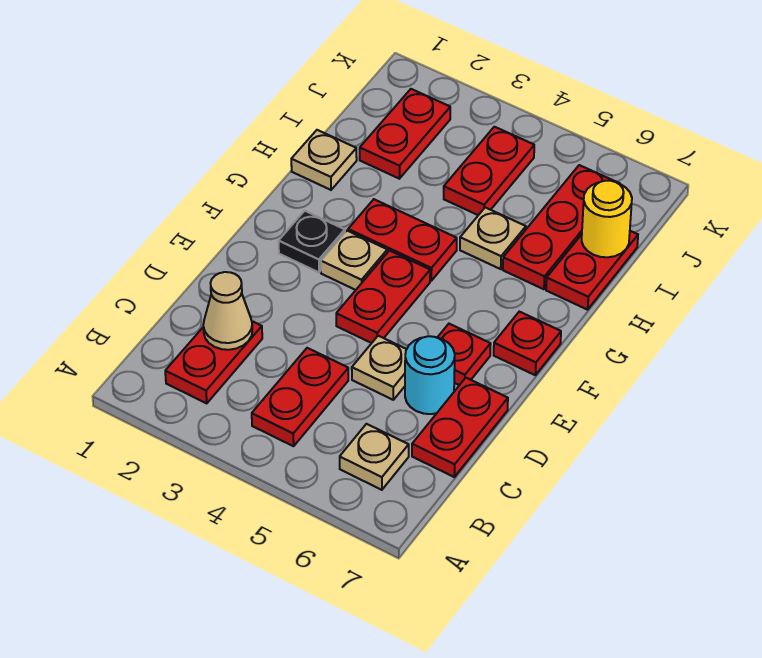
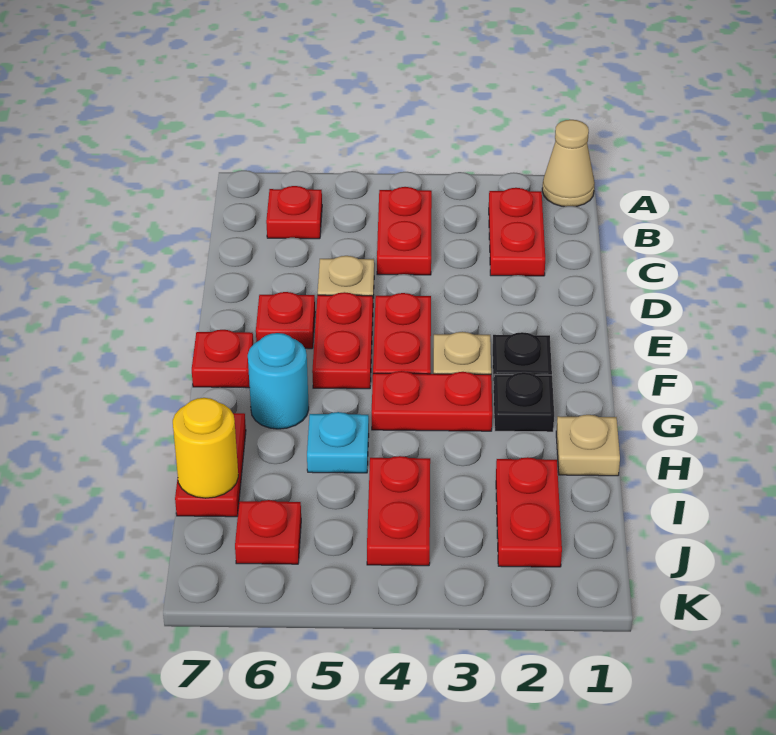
tan 1x1 plate [340,424,409,490] -> red 1x1 plate [266,186,322,239]
tan 1x1 cone [203,272,252,350] -> tan 1x1 cone moved to [542,120,595,206]
red 1x2 plate [412,378,508,477] -> red 1x2 plate moved to [312,292,373,389]
cyan 1x1 round brick [405,336,455,414] -> cyan 1x1 round brick moved to [248,333,309,429]
none -> black 1x1 plate [494,372,554,432]
tan 1x1 plate [460,207,526,269] -> cyan 1x1 plate [307,412,369,473]
red 1x3 plate [503,165,620,289] -> red 1x1 plate [235,500,301,564]

